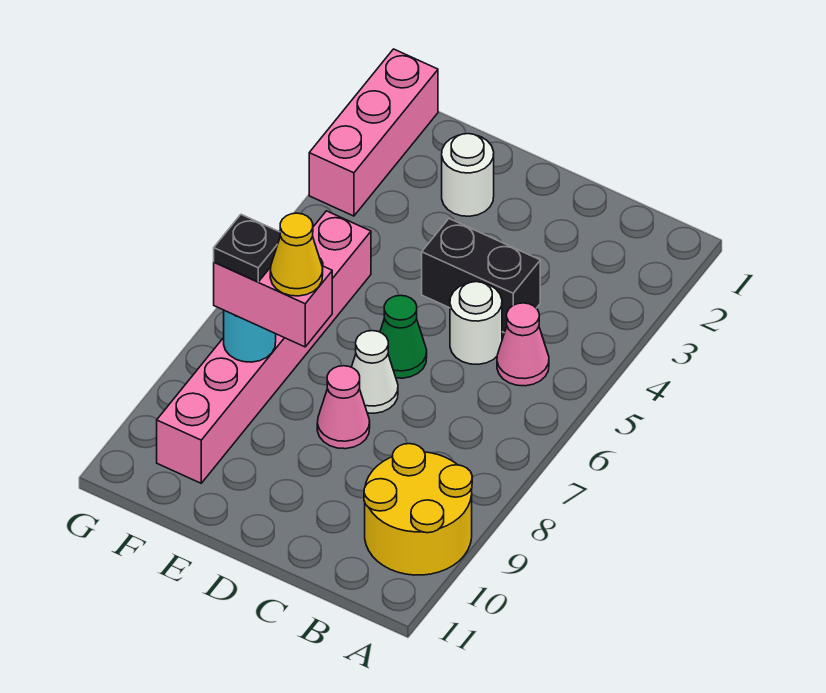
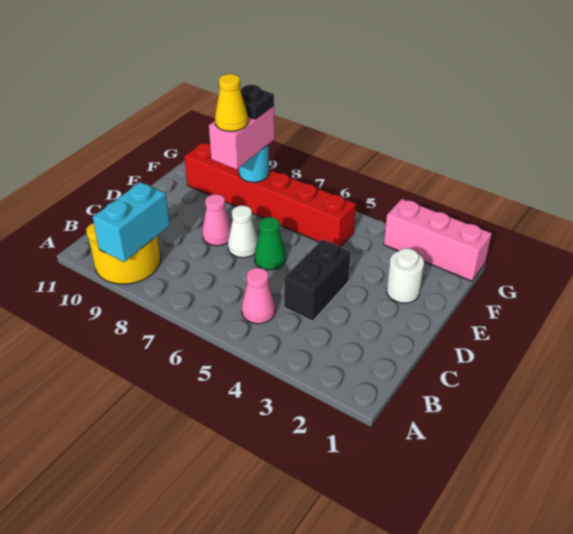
none -> cyan 1x2 brick [93,182,170,262]
white 1x1 round brick [450,282,502,364] -> none
pink 1x6 brick [157,211,371,483] -> red 1x6 brick [184,143,356,247]

